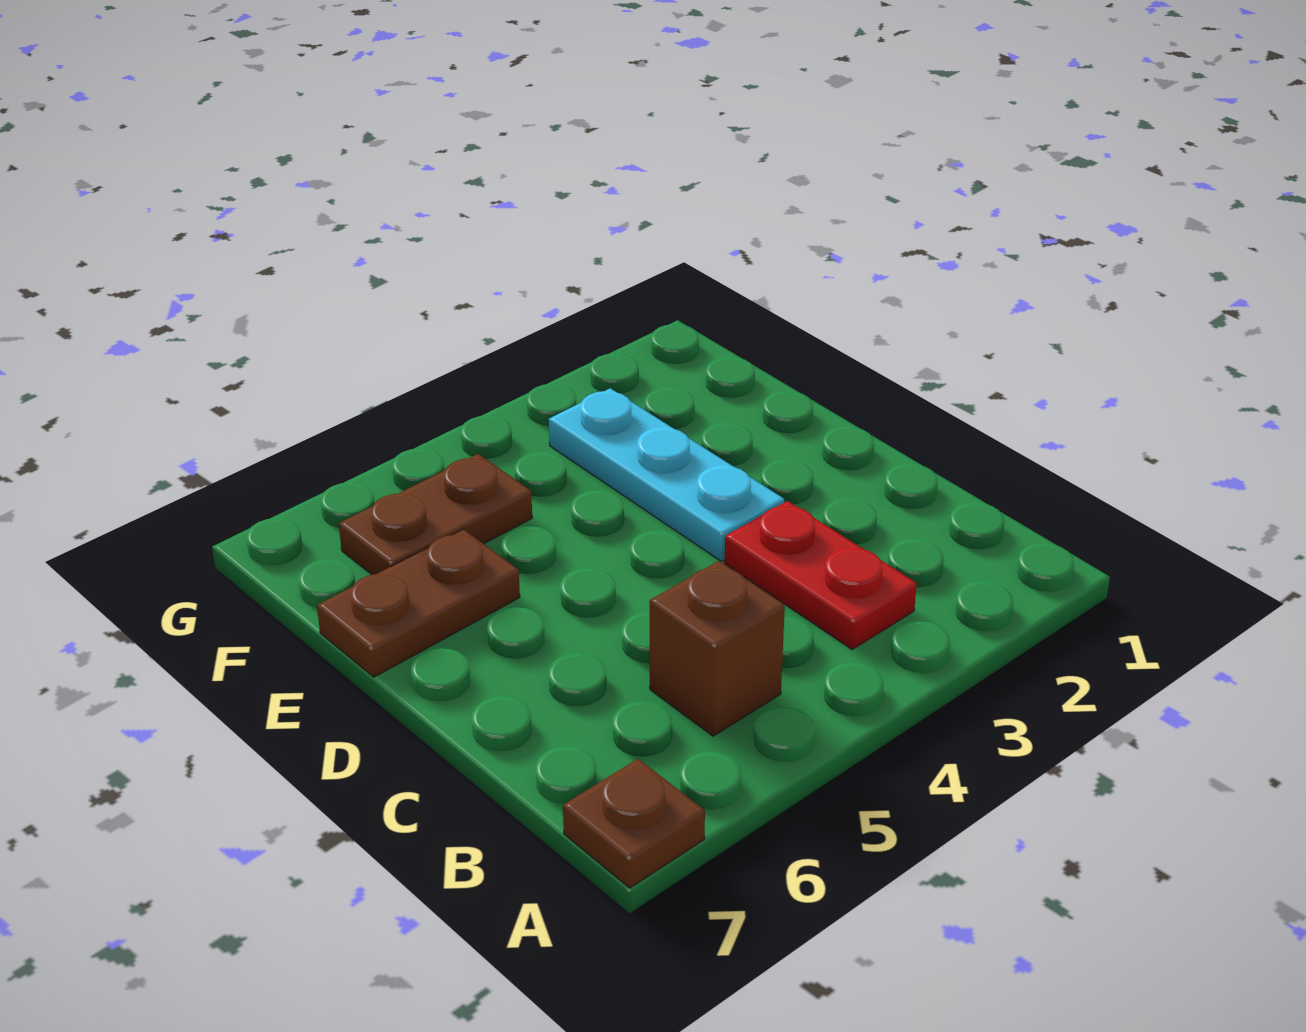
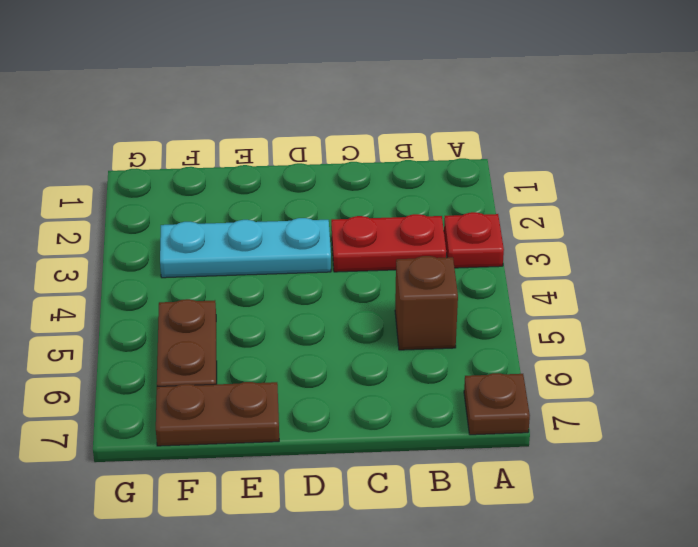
none -> red 1x1 plate [444,212,504,268]
brown 1x2 plate [317,529,520,677] -> brown 1x2 plate turned to [156,382,279,446]

